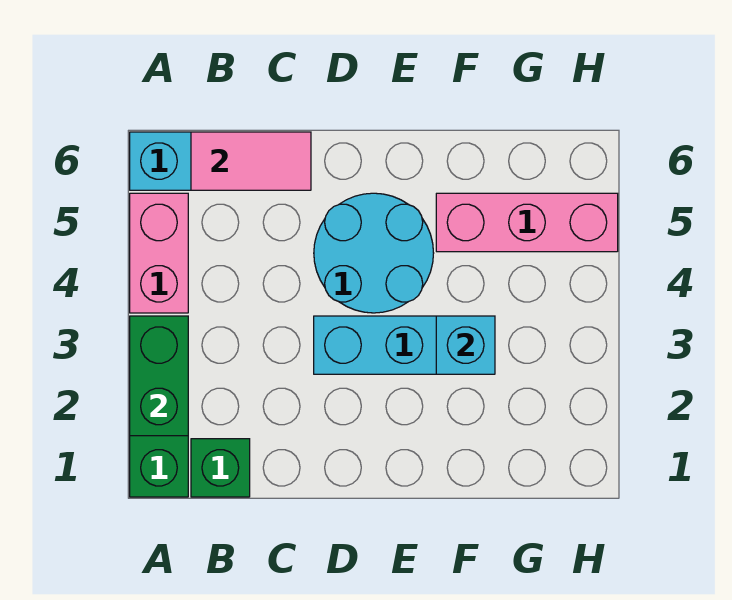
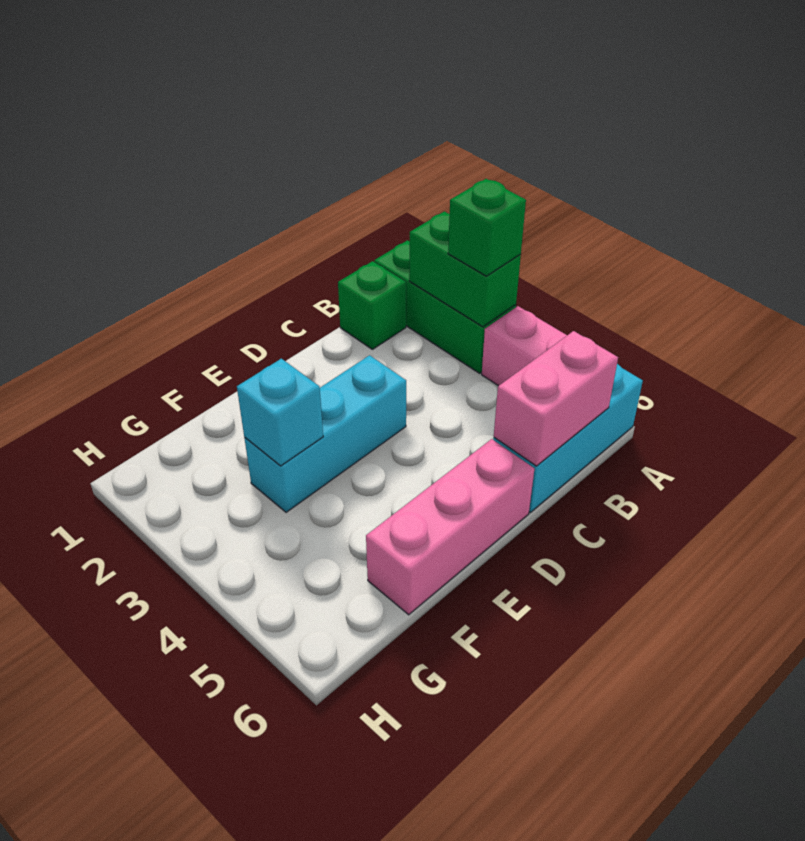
none -> green 1x1 brick [448,179,526,276]
pink 1x2 tile [191,132,311,190] -> pink 1x2 brick [494,331,618,466]
cyan 2x2 round brick [314,193,434,313] -> none
pink 1x3 brick [436,193,618,252] -> pink 1x3 brick moved to [366,439,534,615]

